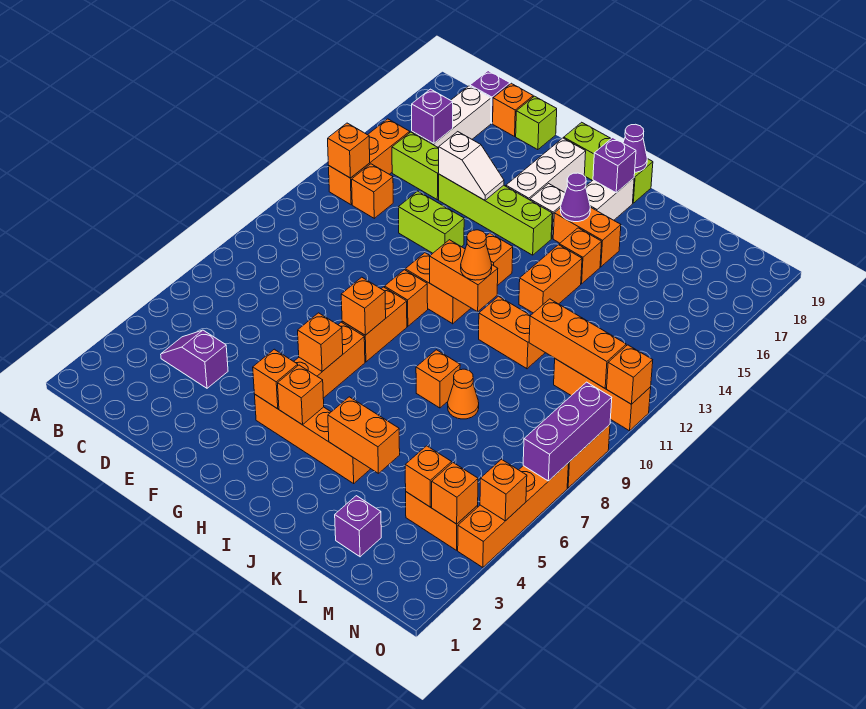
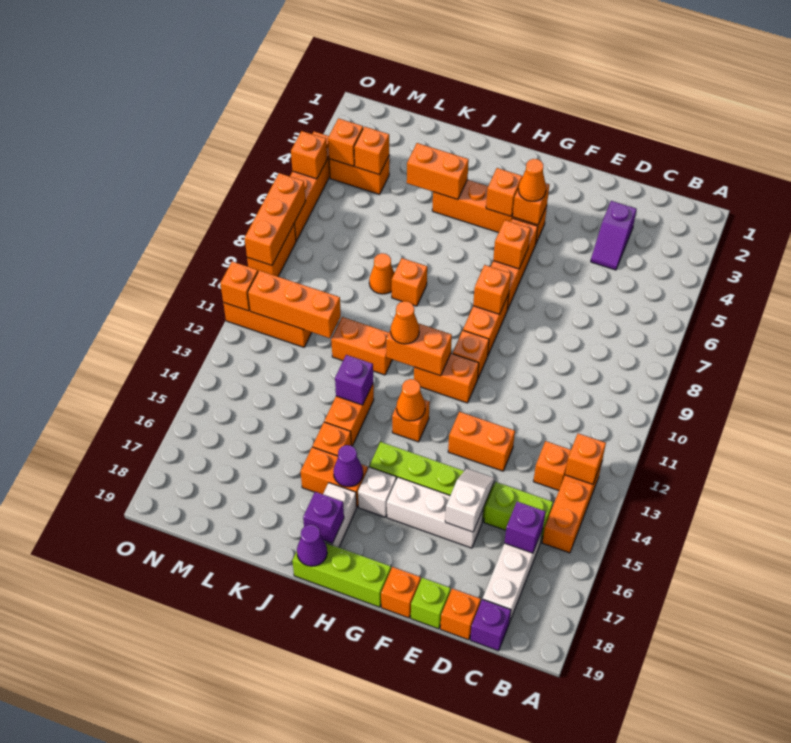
purple 1x2 slope [161,330,228,388] -> purple 1x2 slope turned to [591,201,636,270]
lime 1x2 brick [398,191,464,253] -> orange 1x2 brick [448,412,515,471]
white 1x2 slope [439,132,504,200] -> white 1x2 slope turned to [445,469,495,532]
none -> orange 1x1 brick [381,567,421,618]
none -> orange 1x1 cone [518,159,546,201]
white 1x3 brick [506,138,586,200] -> white 1x3 brick turned to [387,477,484,548]
none -> orange 1x1 cone [397,379,425,421]
purple 1x1 brick [335,496,381,557] -> purple 1x1 brick moved to [335,355,373,405]
purple 1x3 brick [523,382,612,481] -> orange 1x3 brick [245,173,305,265]

